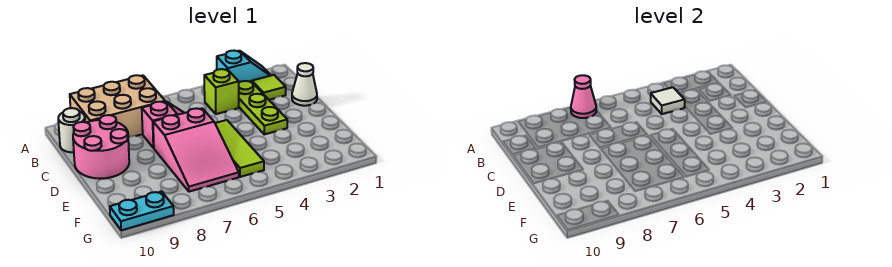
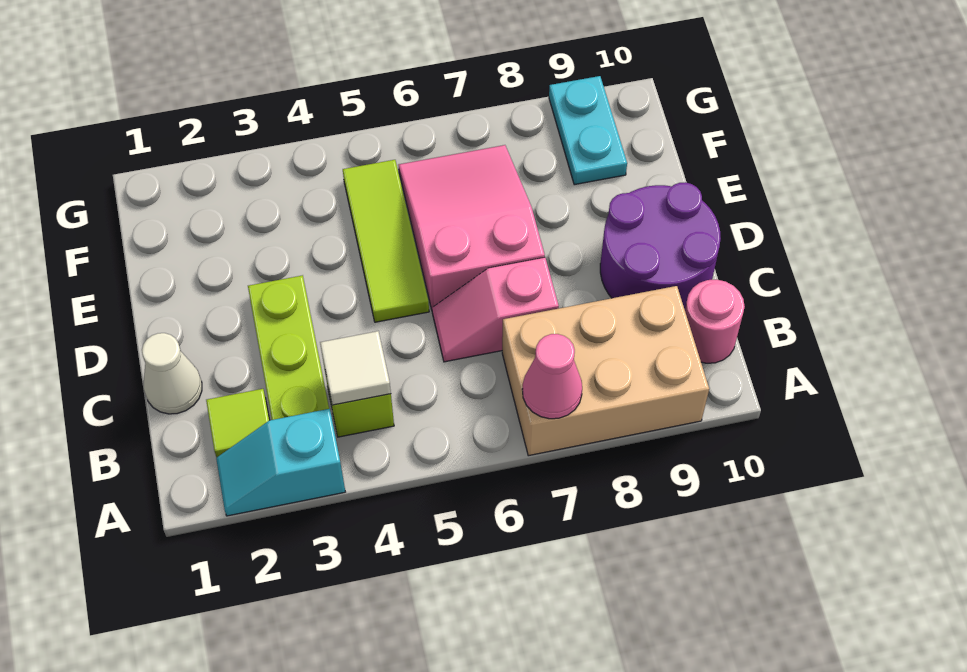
white 1x1 round brick [58,108,85,152] -> pink 1x1 round brick [685,279,745,363]
pink 2x2 round brick [73,115,129,179] -> purple 2x2 round brick [600,182,721,309]
cyan 1x2 plate [110,191,174,230] -> cyan 1x2 plate turned to [549,76,627,185]

